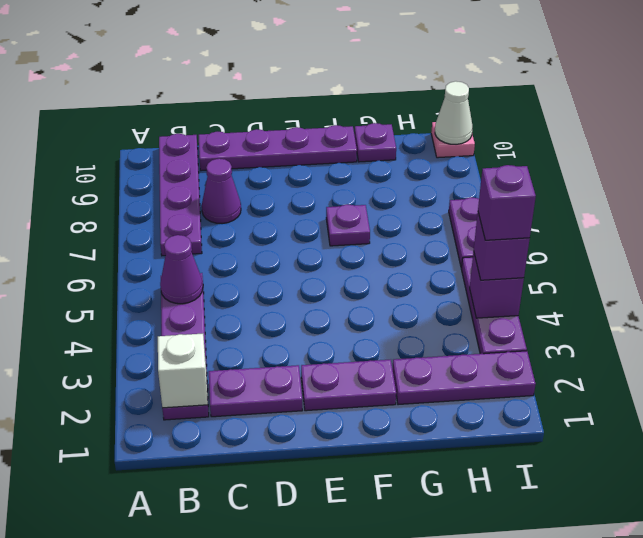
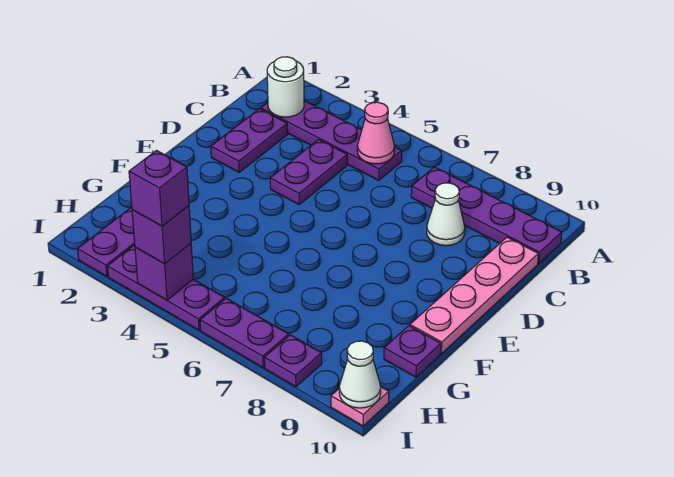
white 1x1 brick [158,334,208,408] -> white 1x1 round brick [267,57,304,117]
purple 1x1 cone [160,235,203,304] -> pink 1x1 cone [357,102,394,164]
purple 1x1 cone [202,159,241,224] -> white 1x1 cone [427,183,465,246]
purple 1x4 plate [199,125,357,171] -> pink 1x4 plate [410,237,538,354]
purple 1x2 plate [301,360,396,411] -> purple 1x2 plate moved to [270,140,347,204]
purple 1x1 plate [326,204,370,246] -> purple 1x1 plate moved to [264,335,322,387]

